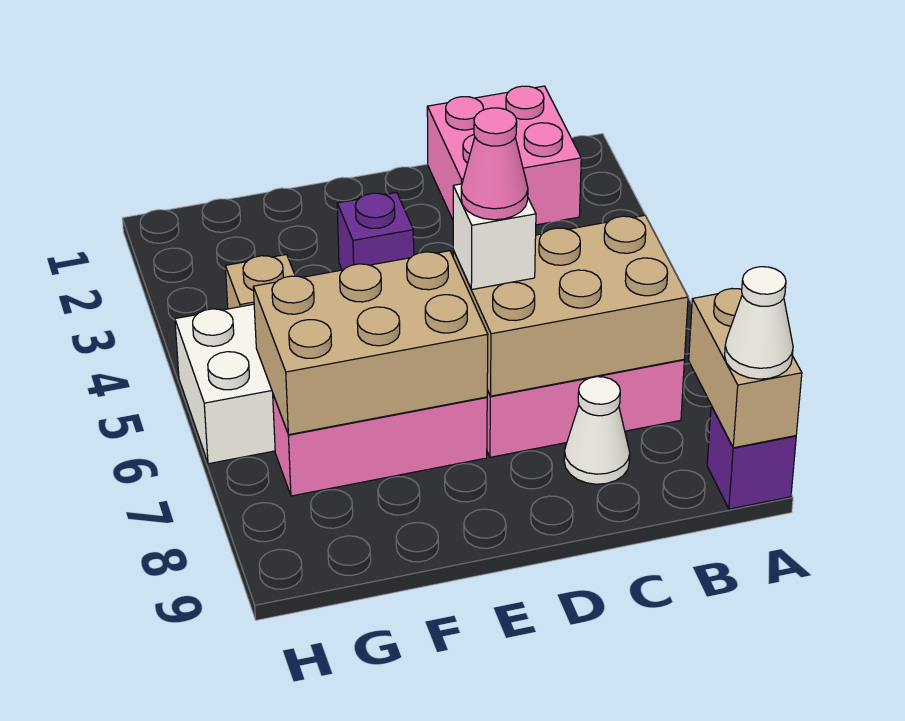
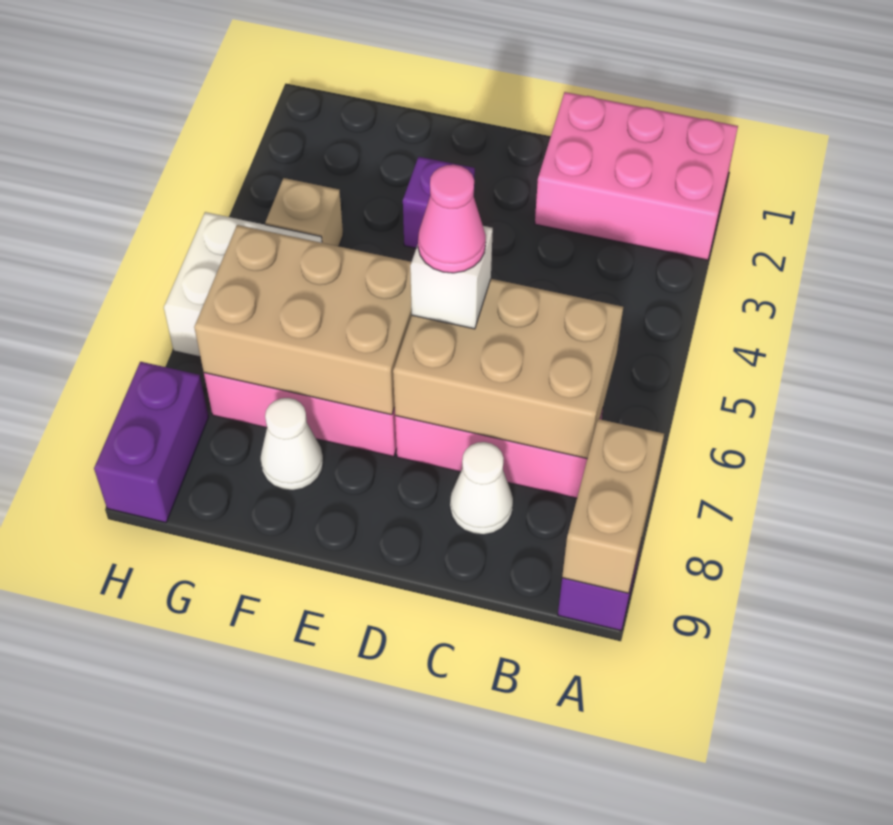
white 1x1 cone [725,267,793,379] -> white 1x1 cone moved to [260,398,323,491]
pink 2x2 brick [427,86,581,225] -> pink 2x3 brick [535,92,738,260]
none -> purple 1x2 brick [94,362,208,523]

